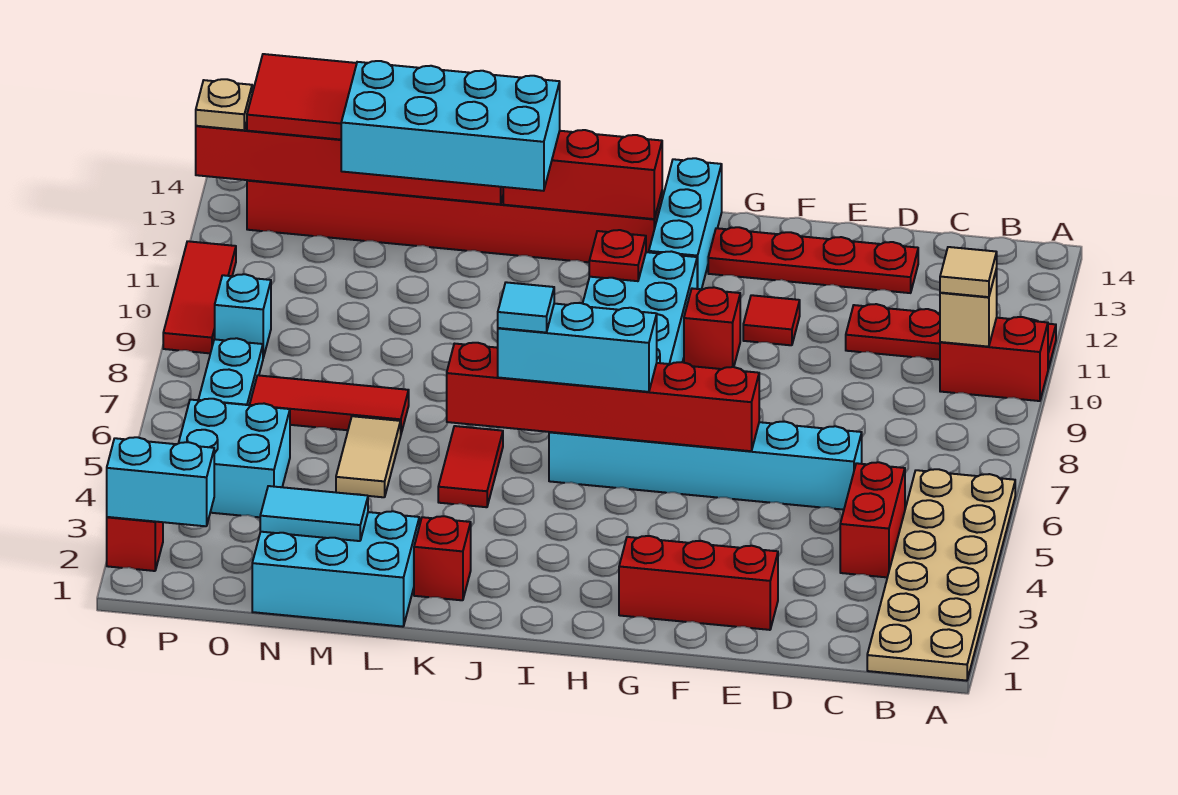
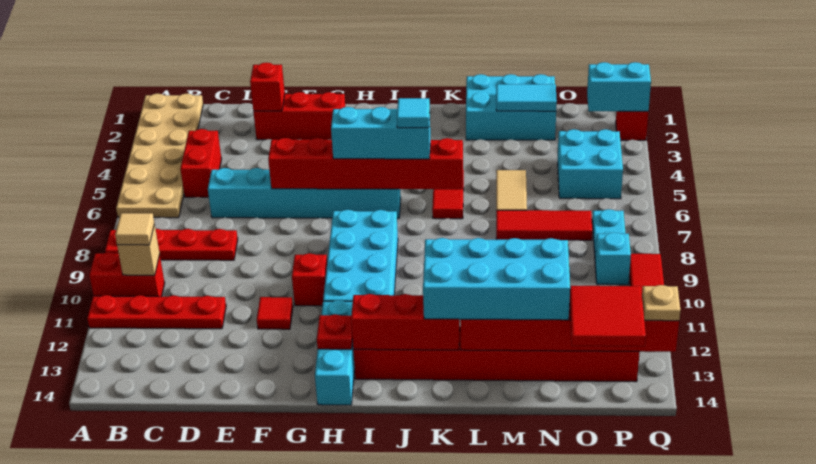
red 1x4 plate [708,227,918,293] -> red 1x4 plate moved to [105,229,238,260]
red 1x1 plate [589,230,646,281] -> red 1x1 plate moved to [317,314,353,349]
red 1x1 brick [414,516,471,600] -> red 1x1 brick moved to [250,63,285,111]

